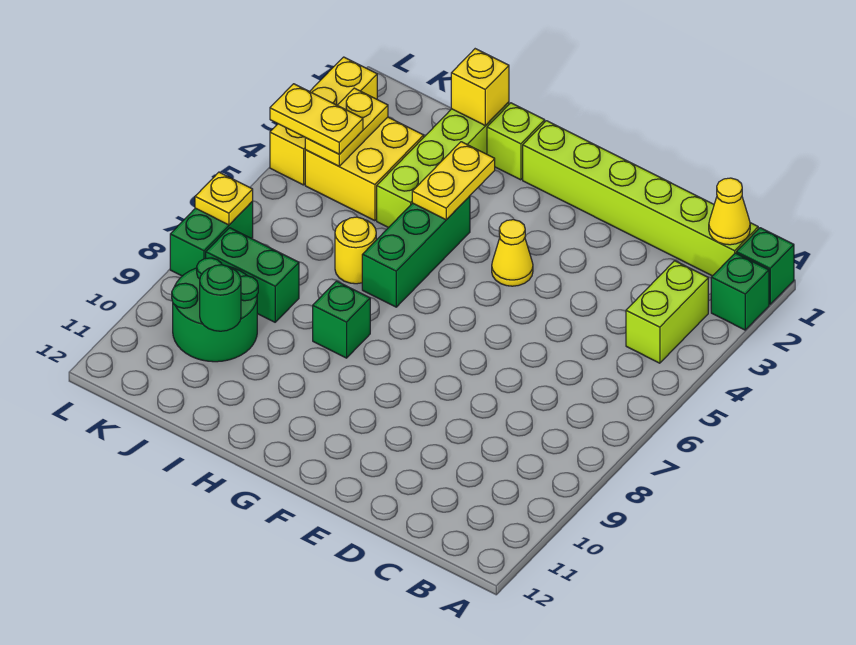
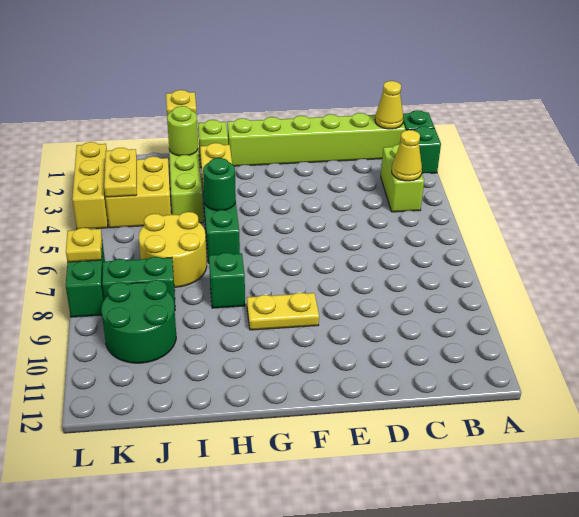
yellow 1x1 cone [492,220,533,286] -> yellow 1x1 cone moved to [392,130,422,181]
none -> lime 1x1 round brick [167,106,198,156]
yellow 1x1 round brick [335,217,376,284] -> yellow 2x2 round brick [139,212,207,287]
green 1x1 round brick [200,265,241,331] -> green 1x1 round brick moved to [203,158,236,211]
yellow 1x2 plate [270,84,363,154] -> yellow 1x2 plate moved to [247,293,319,330]

